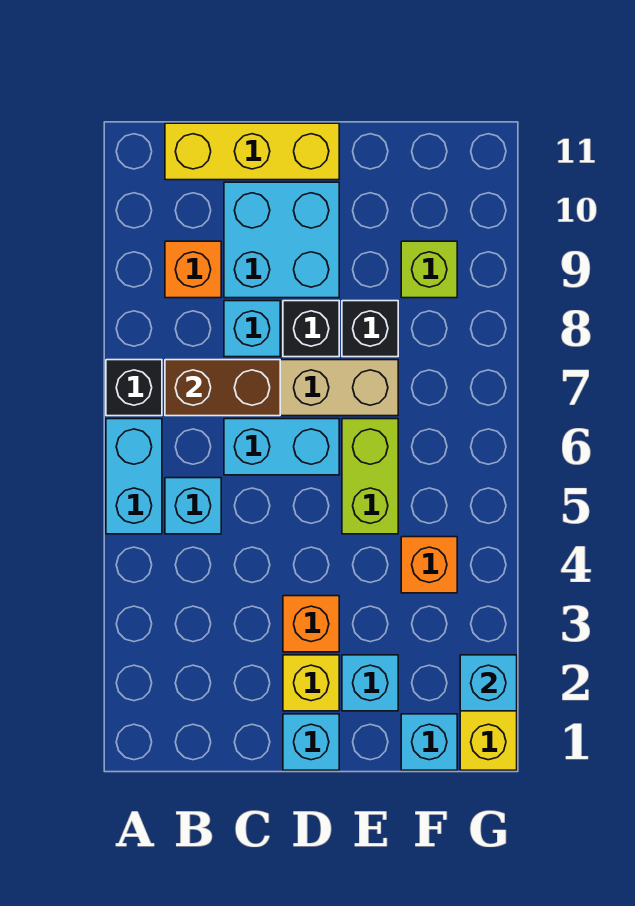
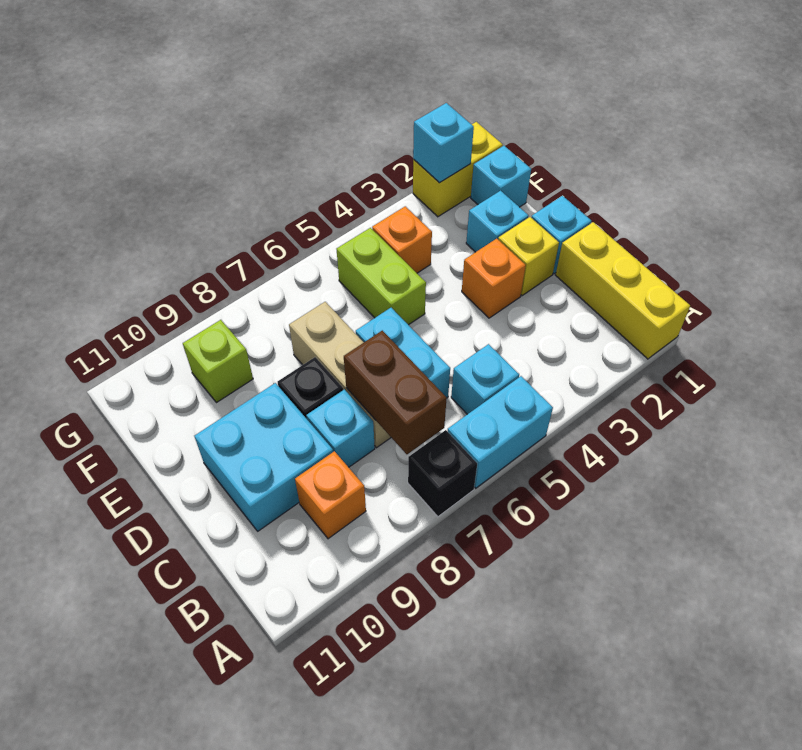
yellow 1x3 brick [165,123,339,180] -> yellow 1x3 brick moved to [556,222,690,359]
lime 1x2 brick [342,419,398,534] -> lime 1x2 brick turned to [337,228,426,325]
black 1x1 brick [342,301,398,357] -> none

